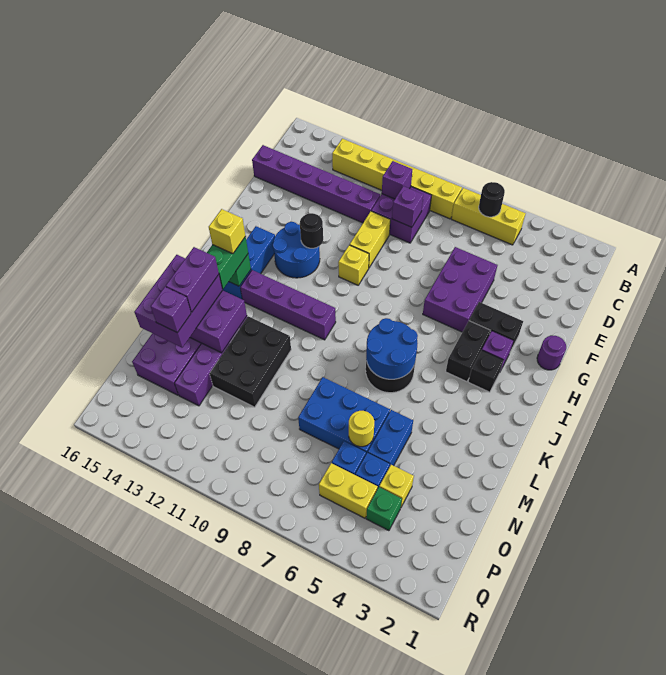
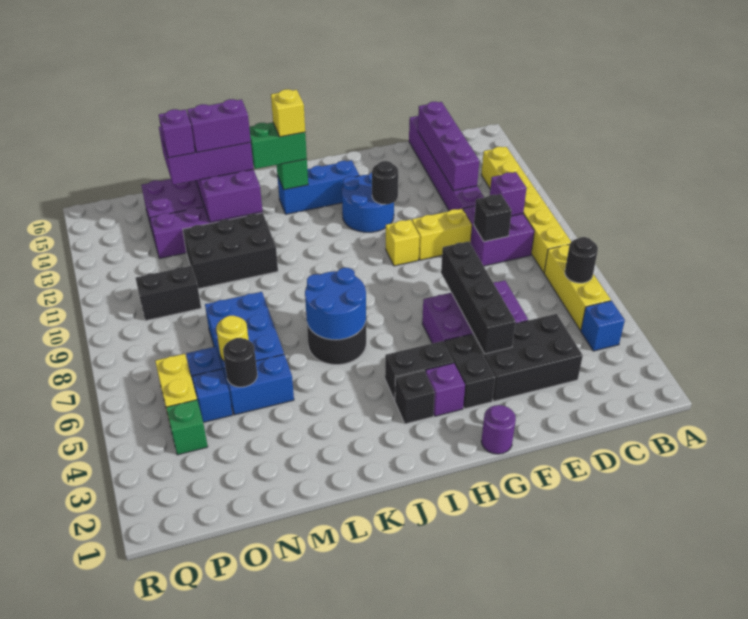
none -> blue 1x1 brick [581,301,625,351]
none -> black 2x3 brick [473,314,583,401]
purple 1x1 brick [392,186,423,227] -> black 1x1 brick [474,194,512,242]
none -> black 1x4 brick [441,241,516,354]
purple 1x4 brick [240,270,336,340] -> purple 1x4 brick moved to [418,102,479,191]
none -> black 1x1 round brick [223,338,257,387]
yellow 1x1 brick [379,465,414,507] -> none
none -> black 1x2 brick [136,266,201,321]

